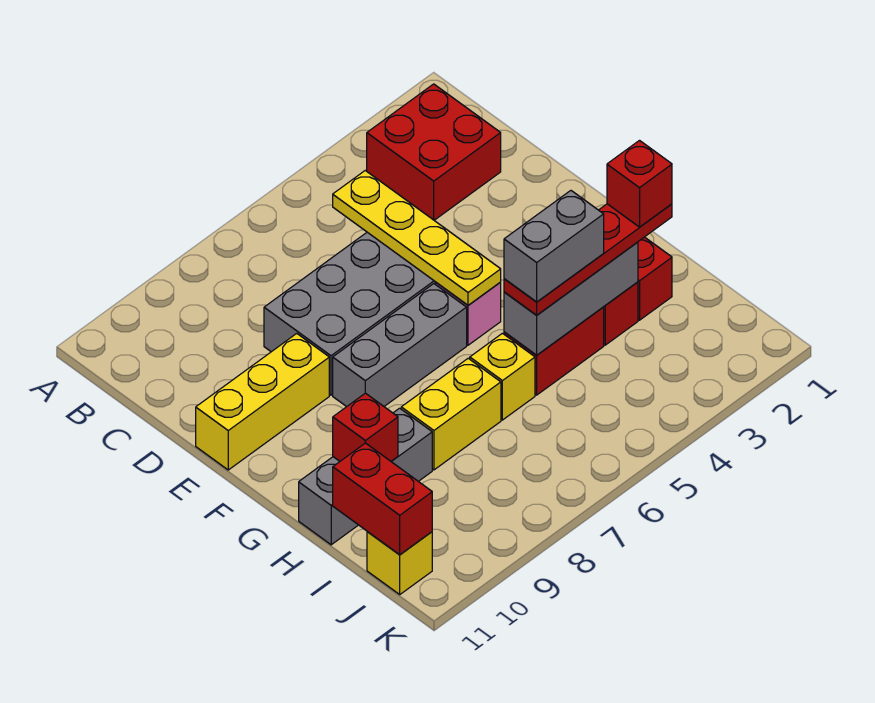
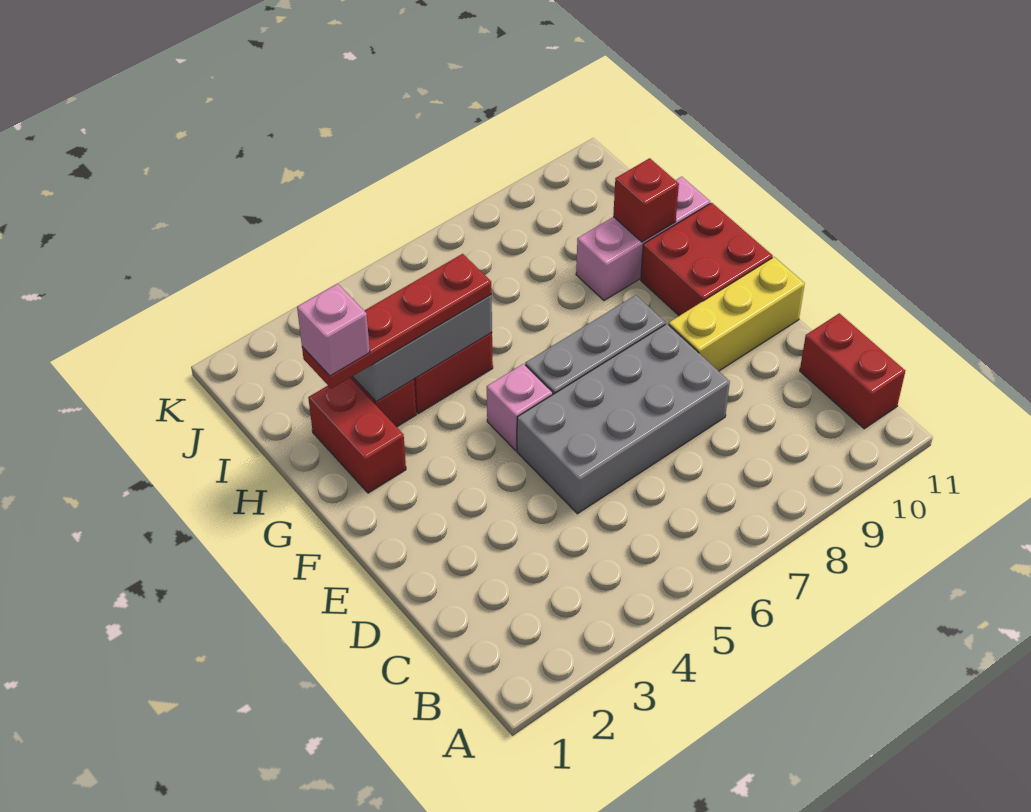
red 2x2 brick [367,84,501,220] -> red 2x2 brick moved to [641,203,773,316]
yellow 1x4 plate [333,171,501,305] -> none
red 1x1 brick [607,141,672,227] -> pink 1x1 brick [297,284,370,376]
grey 1x2 brick [504,191,604,302] -> none
yellow 1x1 brick [470,333,535,420] -> none
yellow 1x2 brick [401,358,501,470] -> none
grey 1x3 brick [299,408,432,545] -> pink 1x3 brick [576,177,710,301]
red 1x2 brick [333,443,432,555] -> red 1x2 brick moved to [800,313,905,429]
yellow 1x1 brick [367,532,432,594] -> none

